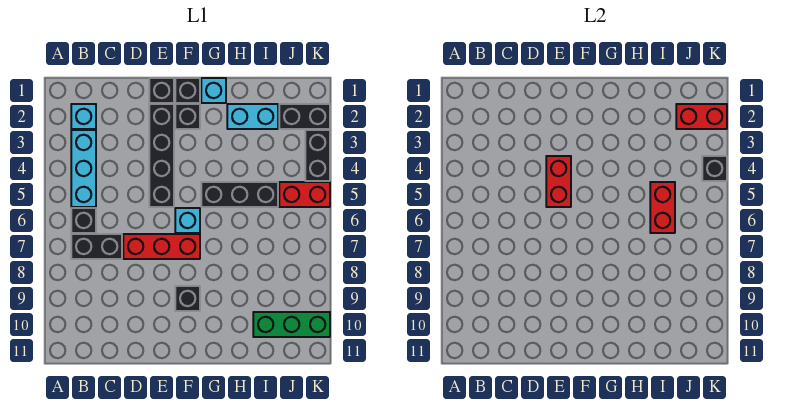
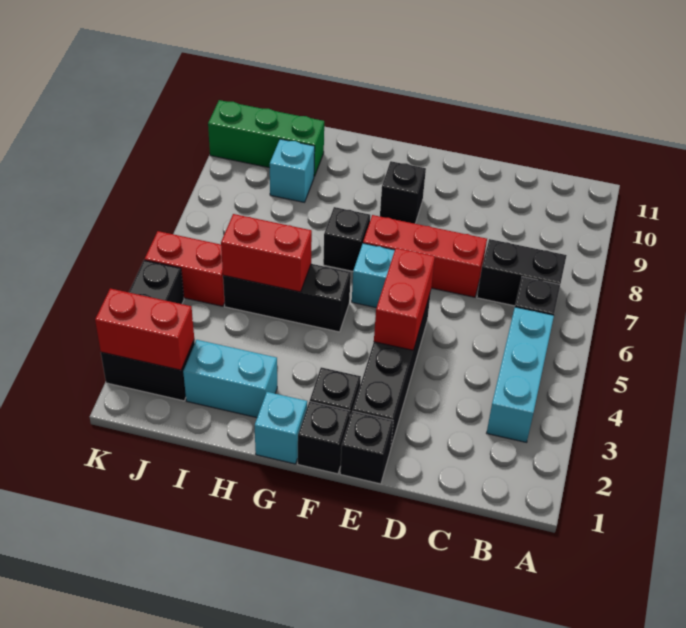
cyan 1x1 brick [71,104,96,129] -> cyan 1x1 brick moved to [270,139,315,202]
red 1x2 brick [650,182,675,233] -> red 1x2 brick turned to [221,214,312,292]
black 1x1 brick [702,156,727,181] -> black 1x1 brick moved to [323,207,370,271]

